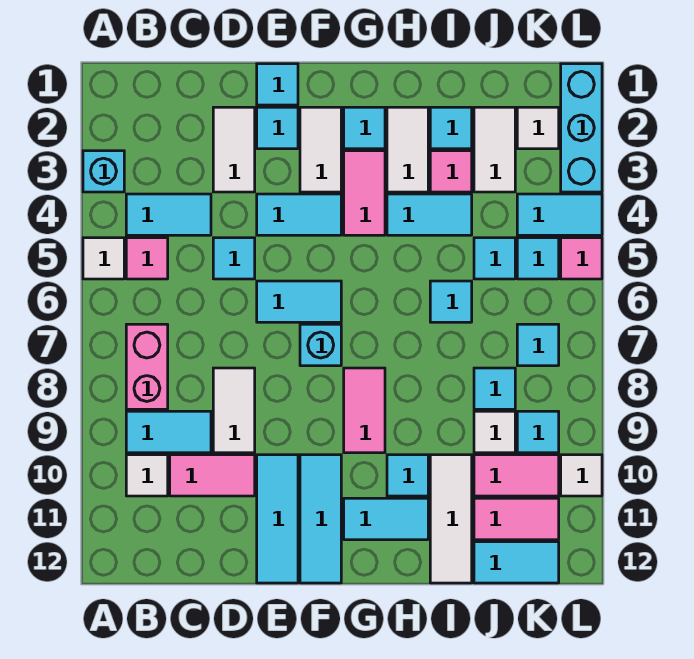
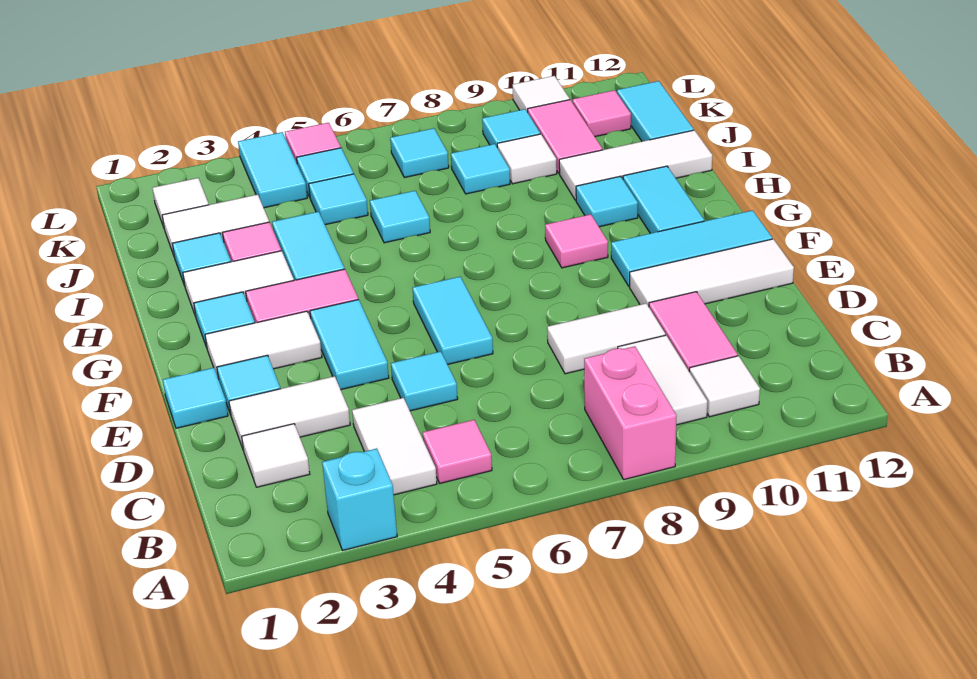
white 1x1 tile [83,238,124,279] -> white 1x1 tile moved to [242,424,310,487]
cyan 1x2 tile [126,194,211,235] -> white 1x2 tile [352,398,437,495]
pink 1x2 brick [126,324,168,409] -> pink 1x2 brick turned to [584,346,677,480]
cyan 1x2 tile [126,411,211,453] -> white 1x2 tile [618,335,707,425]
cyan 1x3 tile [257,455,298,583] -> white 1x3 tile [630,239,794,306]
cyan 1x1 brick [300,324,341,366] -> none
pink 1x2 tile [344,368,385,453] -> pink 1x1 tile [545,214,608,268]
pink 1x2 tile [474,498,559,540] -> pink 1x1 tile [572,90,631,137]
cyan 1x3 brick [561,64,602,192] -> none

